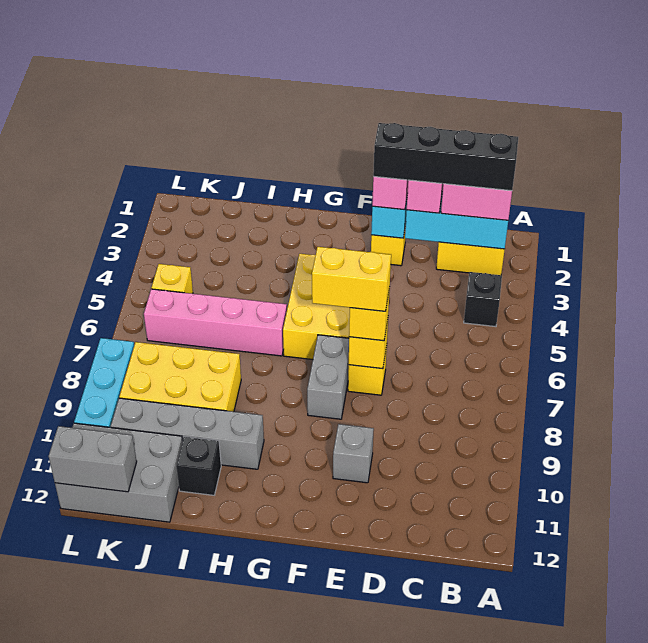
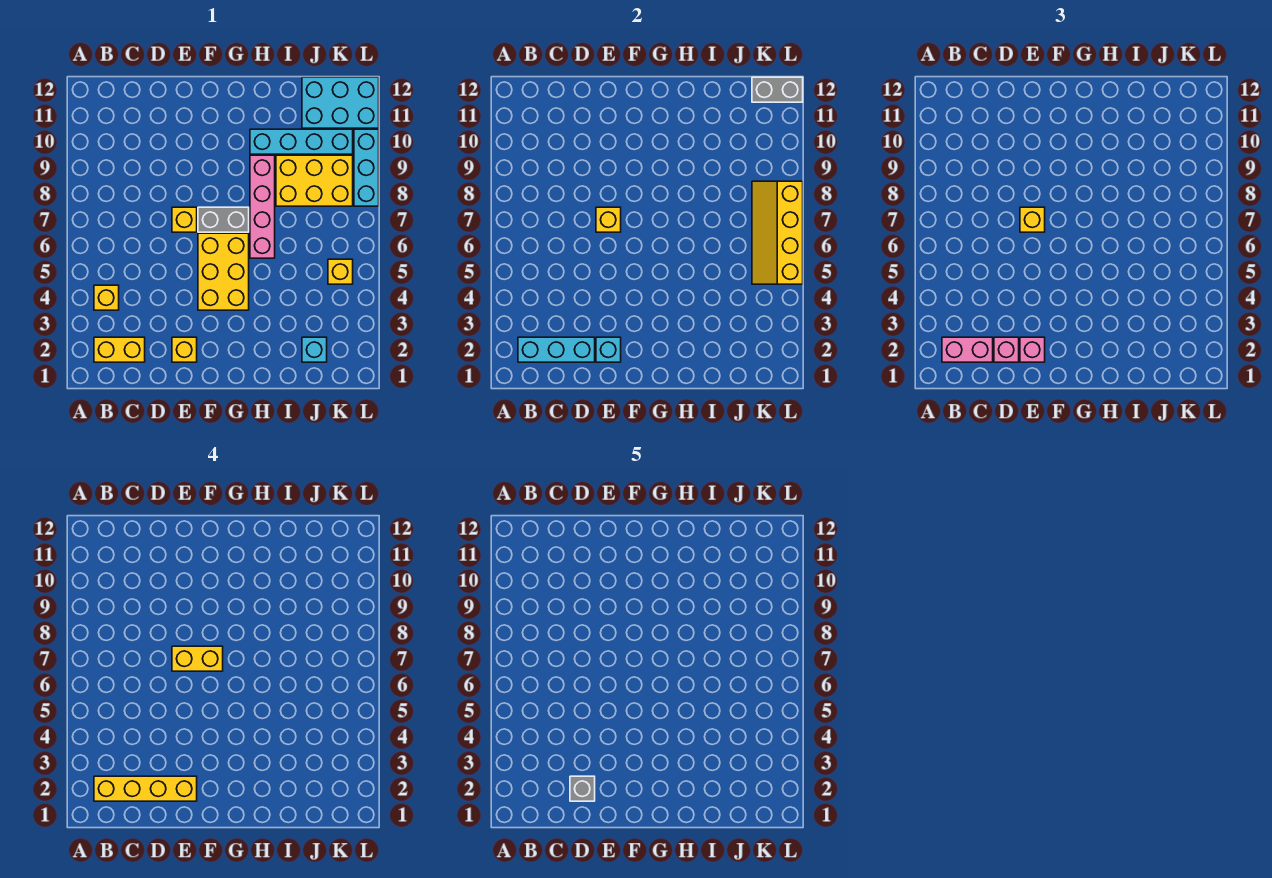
black 1x4 brick [373,123,518,191] -> yellow 1x4 brick [94,776,197,801]
black 1x1 brick [464,272,502,327] -> yellow 1x1 brick [94,285,119,310]
grey 1x1 brick [333,424,374,483] -> grey 1x1 brick moved to [570,776,595,801]
grey 1x2 brick [307,335,349,419] -> grey 1x2 brick turned to [198,207,249,232]
pink 1x4 brick [144,289,287,356] -> pink 1x4 brick turned to [250,155,275,258]
grey 1x4 brick [111,398,264,469] -> cyan 1x4 brick [250,129,353,154]
black 1x1 brick [176,436,221,495] -> none
none -> cyan 1x1 brick [302,337,327,362]
grey 2x3 brick [55,423,183,522] -> cyan 2x3 brick [302,77,379,128]
none -> yellow 2x4 slope [752,181,803,284]

